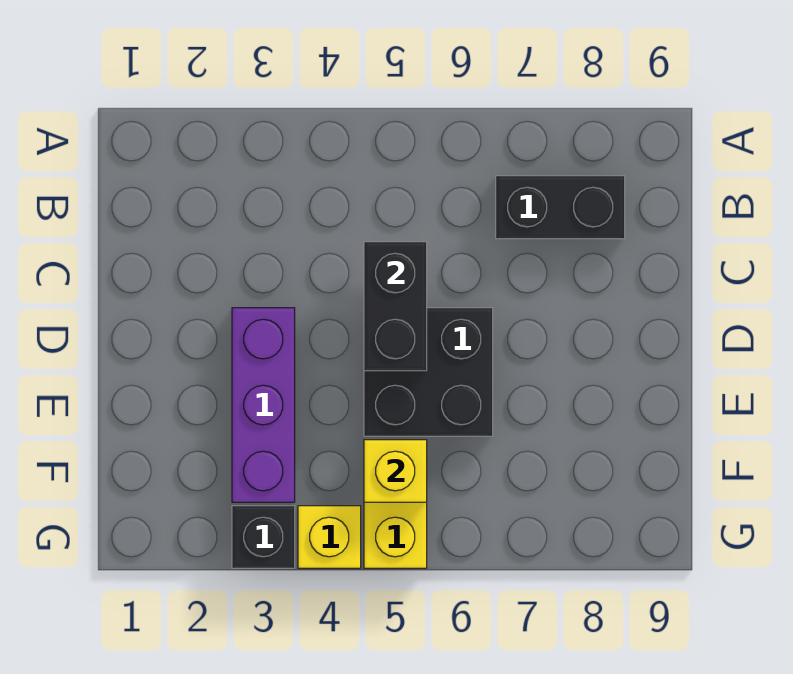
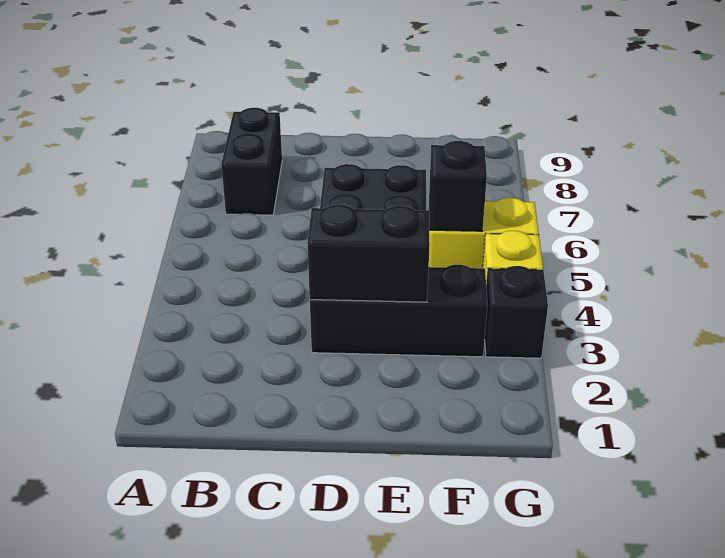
black 1x2 brick [364,242,427,371] -> black 1x2 brick moved to [307,204,430,302]
purple 1x3 brick [232,308,295,502] -> black 1x3 brick [310,265,487,357]
yellow 1x1 brick [364,440,427,502] -> black 1x1 brick [429,141,487,231]

